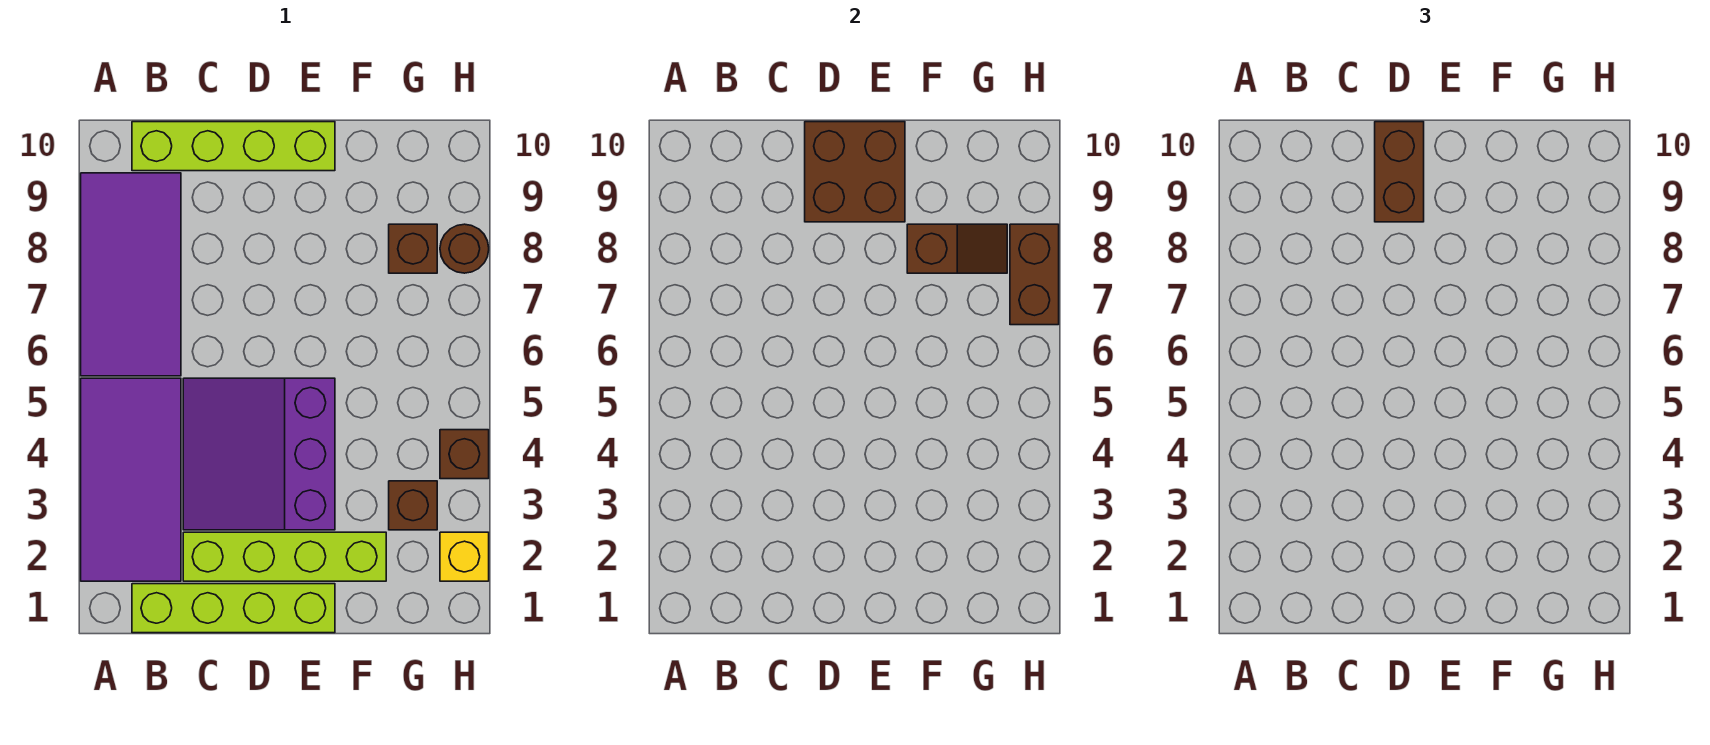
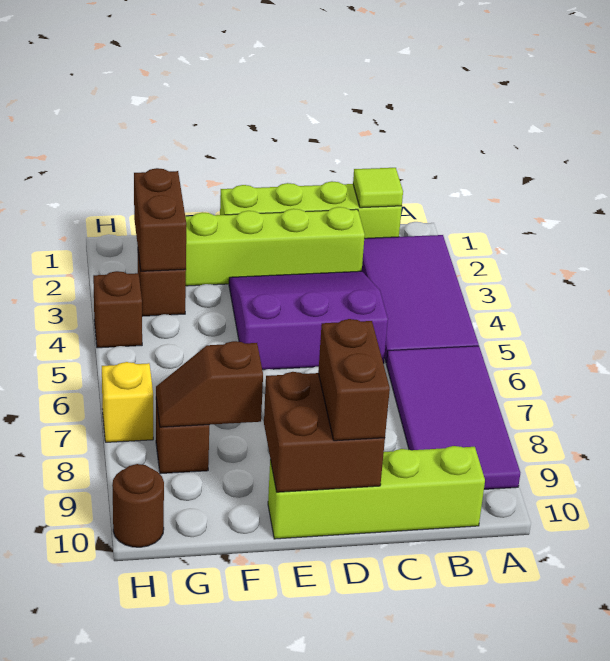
none -> lime 1x1 tile [353,168,403,208]
purple 3x3 slope [183,378,335,530] -> purple 3x3 slope turned to [229,271,388,370]
yellow 1x1 brick [440,532,489,581] -> yellow 1x1 brick moved to [102,362,153,442]
brown 1x2 brick [1010,224,1059,325] -> brown 1x2 brick moved to [134,168,186,271]
brown 1x1 round brick [440,224,489,273] -> brown 1x1 round brick moved to [112,464,164,547]

